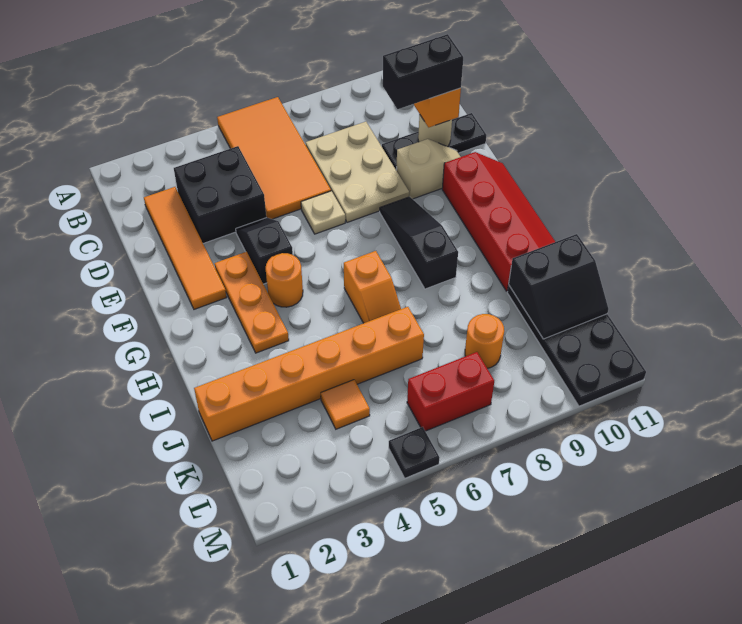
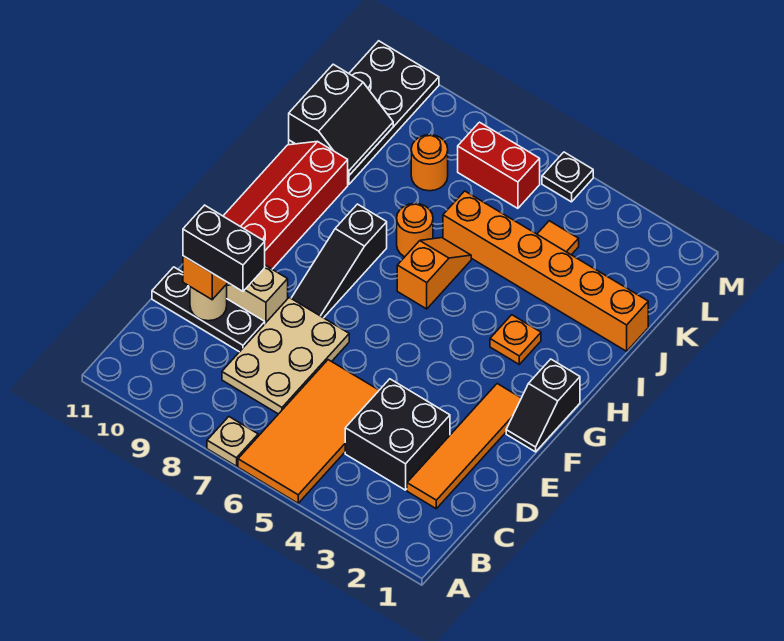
black 1x2 slope [236,217,293,284] -> black 1x2 slope moved to [506,359,580,452]
tan 1x1 plate [301,191,345,234] -> tan 1x1 plate moved to [207,417,258,466]
orange 1x3 plate [215,252,289,353] -> orange 1x1 plate [490,315,541,364]
orange 1x1 round brick [266,253,303,307] -> orange 1x1 round brick moved to [397,203,433,257]
black 2x2 slope [509,234,608,339] -> black 2x2 slope turned to [289,64,393,176]

